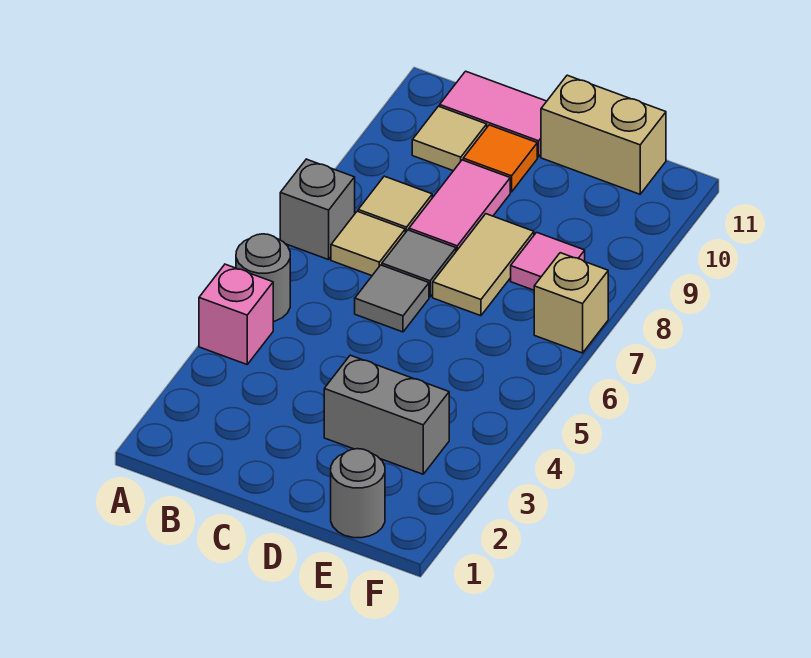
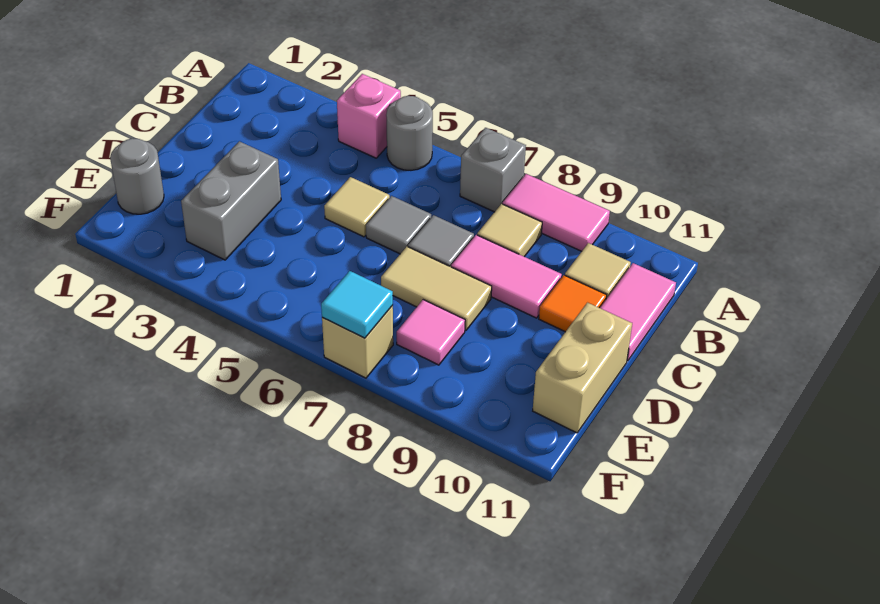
none -> pink 1x2 tile [503,174,610,251]
tan 1x1 tile [331,211,405,276] -> tan 1x1 tile moved to [324,177,390,237]
none -> cyan 1x1 tile [321,271,393,338]

